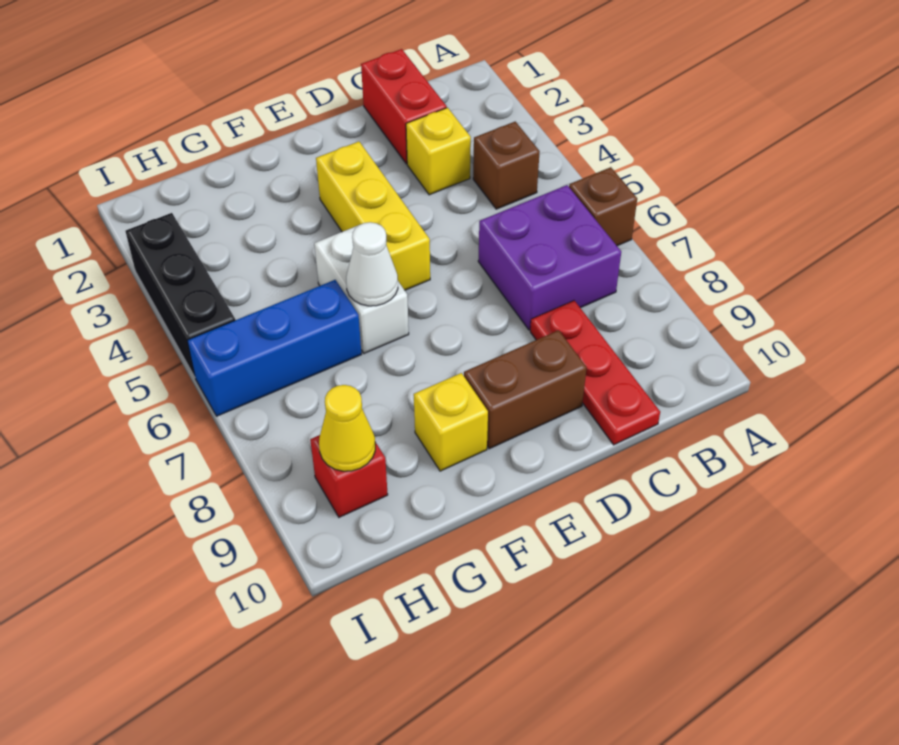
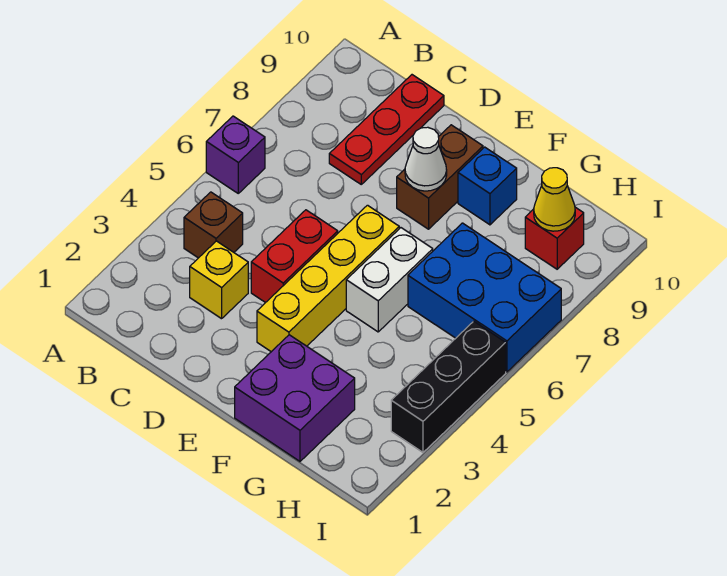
brown 1x1 brick [569,167,637,246] -> purple 1x1 brick [206,116,265,193]
purple 2x2 brick [478,185,621,330] -> purple 2x2 brick moved to [235,335,355,461]
red 1x2 brick [361,49,447,164] -> red 1x2 brick moved to [251,210,338,303]
brown 1x2 brick [464,330,587,449] -> brown 1x2 brick turned to [397,125,483,229]
yellow 1x3 brick [316,142,430,290] -> yellow 1x4 brick [257,205,399,352]
white 1x1 cone [346,222,398,306] -> white 1x1 cone moved to [405,127,447,191]
yellow 1x1 brick [414,373,488,471] -> blue 1x1 brick [458,147,517,225]
blue 1x3 brick [187,280,361,416] -> blue 2x3 brick [408,223,561,372]

